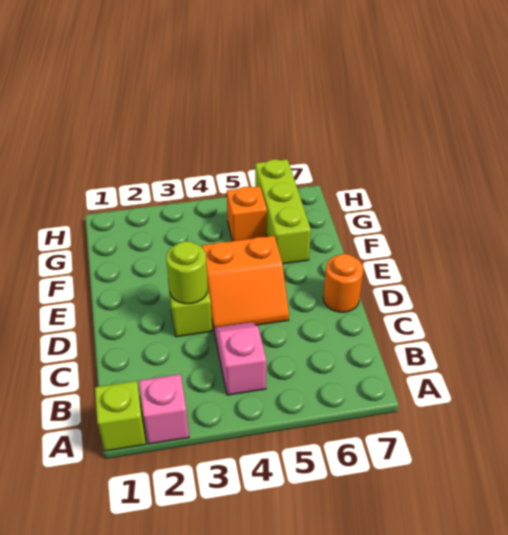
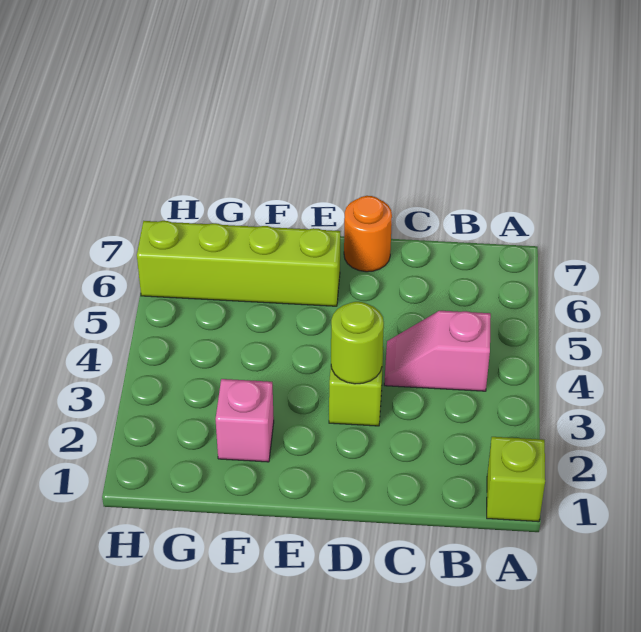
pink 1x1 brick [139,374,189,444] -> pink 1x1 brick moved to [216,379,274,462]
orange 2x2 slope [201,236,289,328] -> none
lime 1x3 brick [255,159,311,264] -> lime 1x4 brick [137,221,340,306]
orange 1x1 brick [227,186,267,241] -> none

